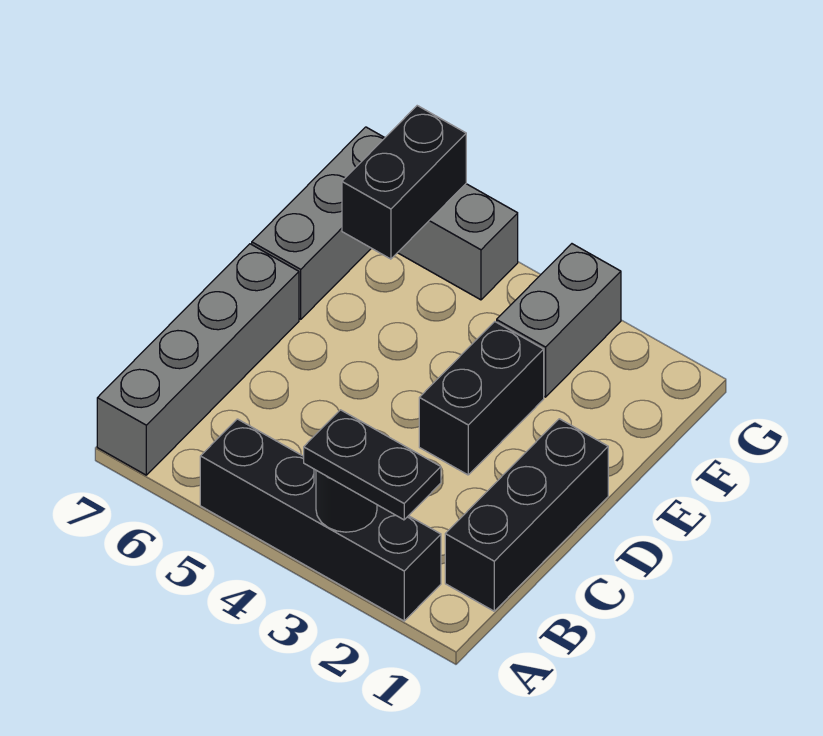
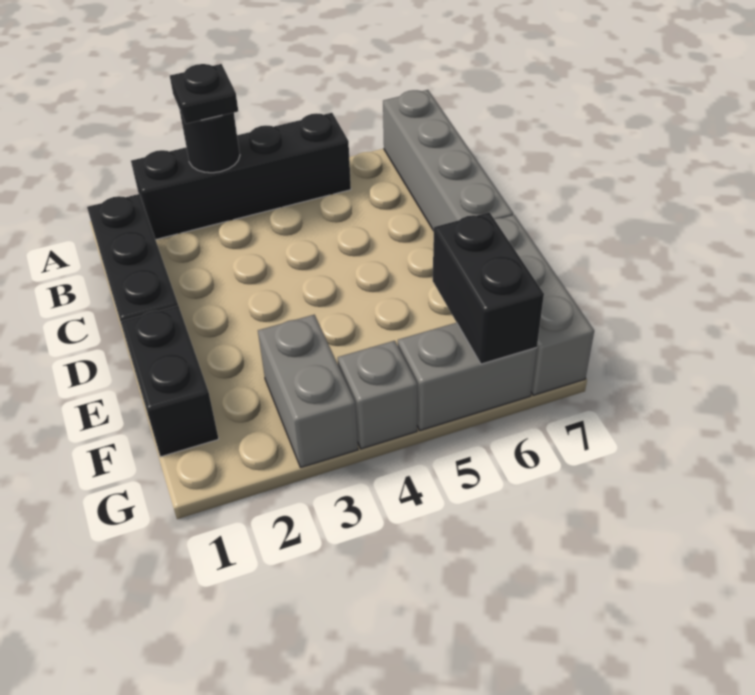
black 1x2 plate [304,410,441,520] -> black 1x1 plate [170,64,238,124]
black 1x2 brick [419,322,544,475] -> black 1x2 brick moved to [121,306,219,457]
none -> grey 1x1 brick [338,341,417,449]

